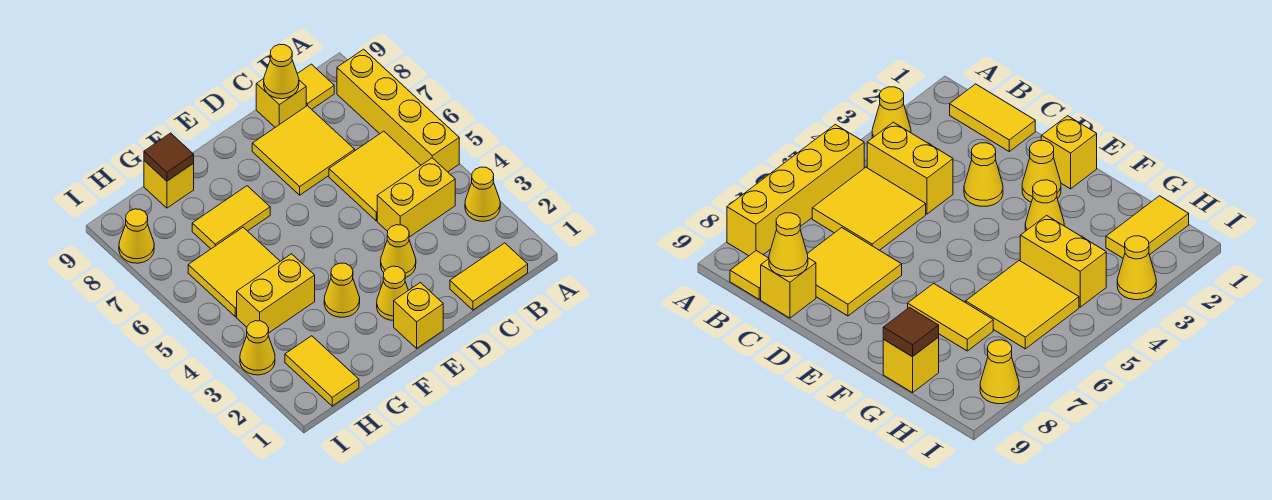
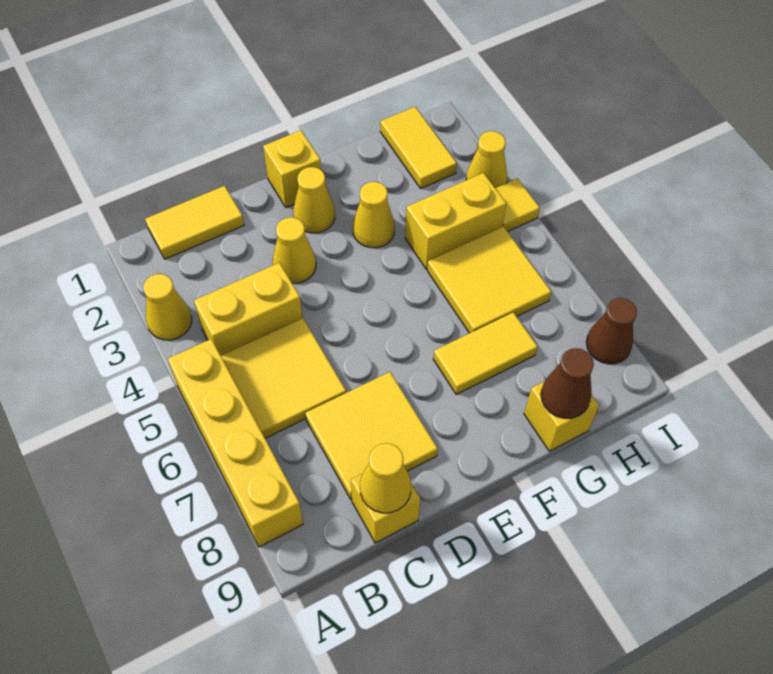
yellow 1x1 tile [297,64,334,109] -> yellow 1x1 tile moved to [495,178,540,232]
brown 1x1 tile [144,133,194,181] -> brown 1x1 cone [541,348,594,418]
yellow 1x1 cone [119,209,154,263] -> brown 1x1 cone [586,298,637,364]

